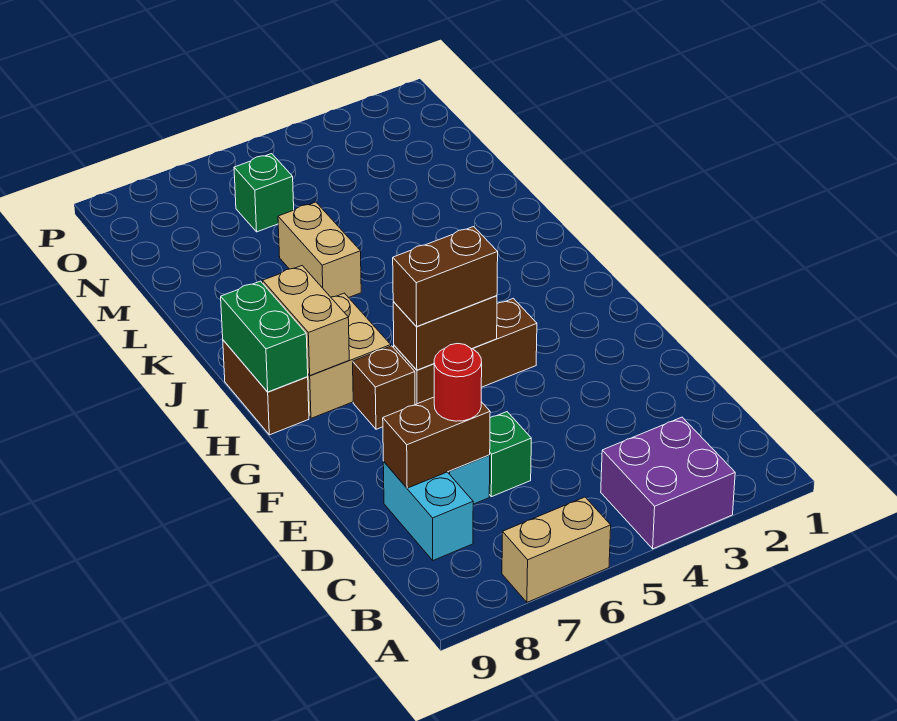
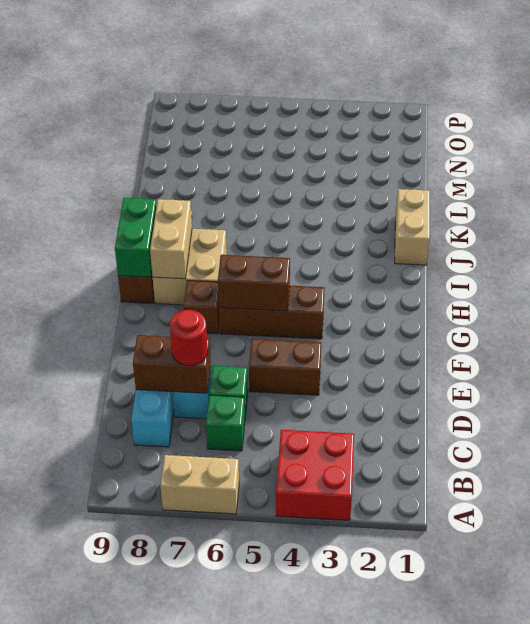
purple 2x2 brick [601,417,735,549] -> red 2x2 brick [276,430,354,520]
brown 1x2 brick [393,227,498,327] -> brown 1x2 brick moved to [249,339,321,395]
tan 1x2 brick [278,202,361,298] -> tan 1x2 brick moved to [395,189,430,265]
green 1x1 brick [234,154,294,232] -> green 1x1 brick moved to [206,395,245,451]

